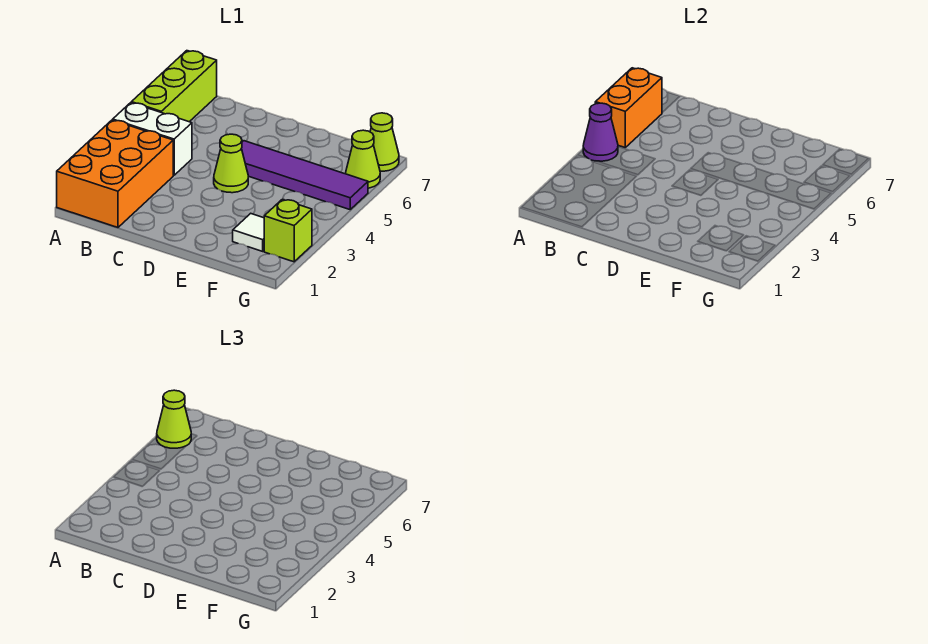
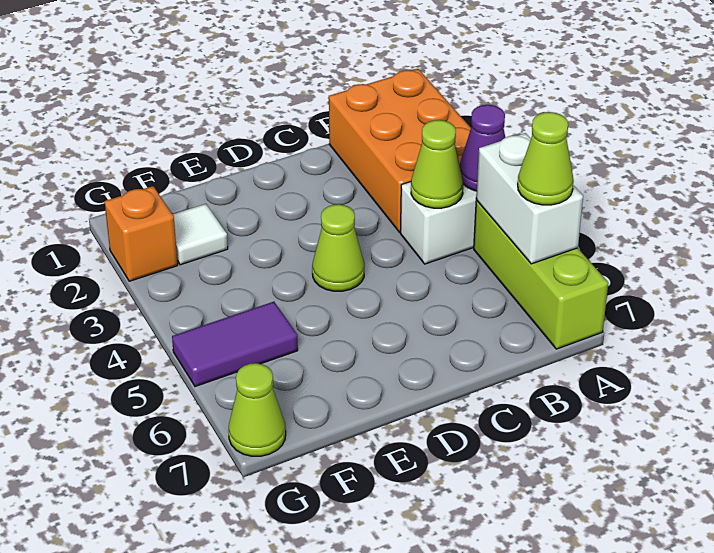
orange 1x2 brick [595,68,662,147] -> white 1x2 brick [476,133,583,264]
purple 1x4 tile [242,141,368,209] -> purple 1x2 tile [172,302,298,387]
lime 1x1 brick [264,199,312,262] -> orange 1x1 brick [105,186,178,281]
lime 1x1 cone [346,130,380,188] -> lime 1x1 cone moved to [411,120,463,208]

